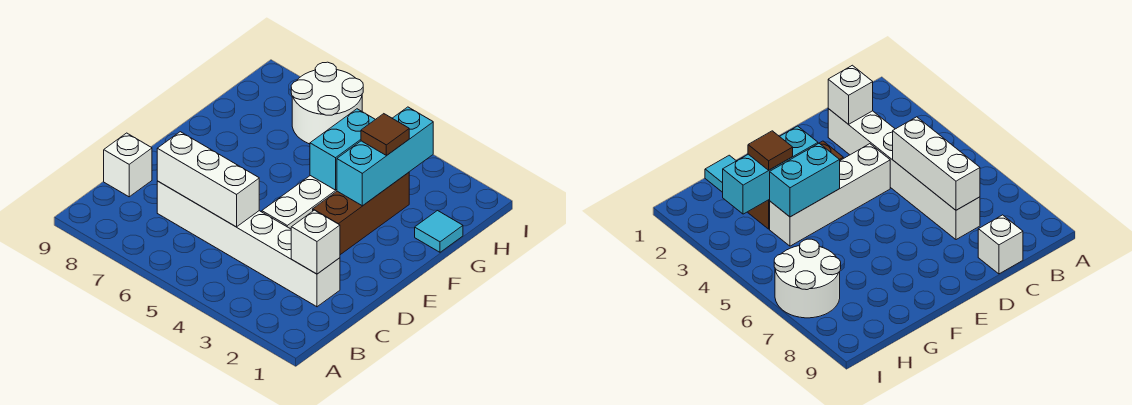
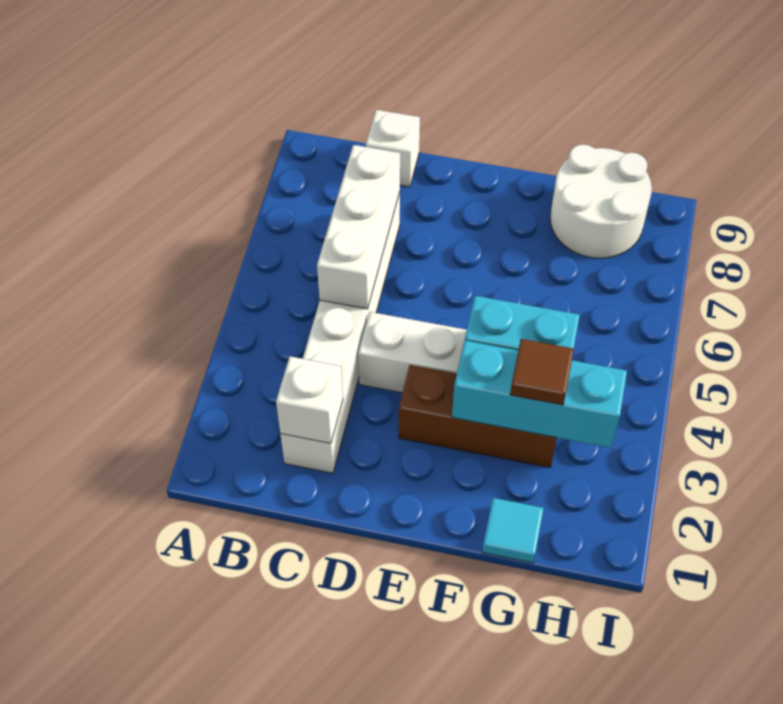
white 2x2 round brick [291,62,363,144] -> white 2x2 round brick moved to [550,144,652,258]

